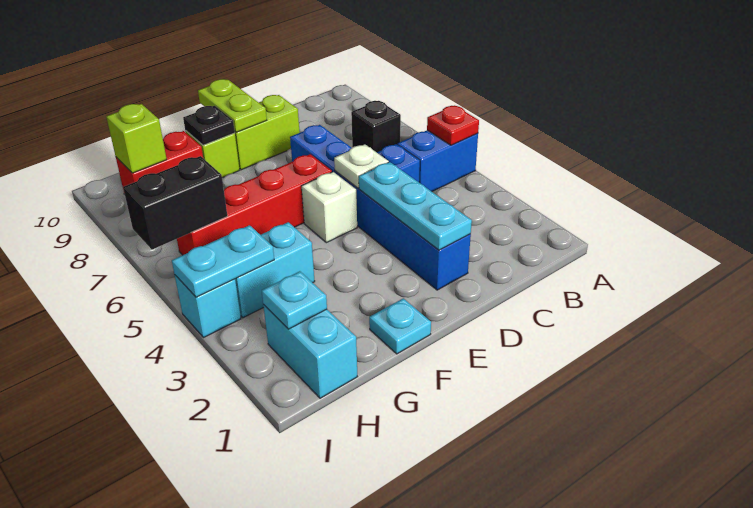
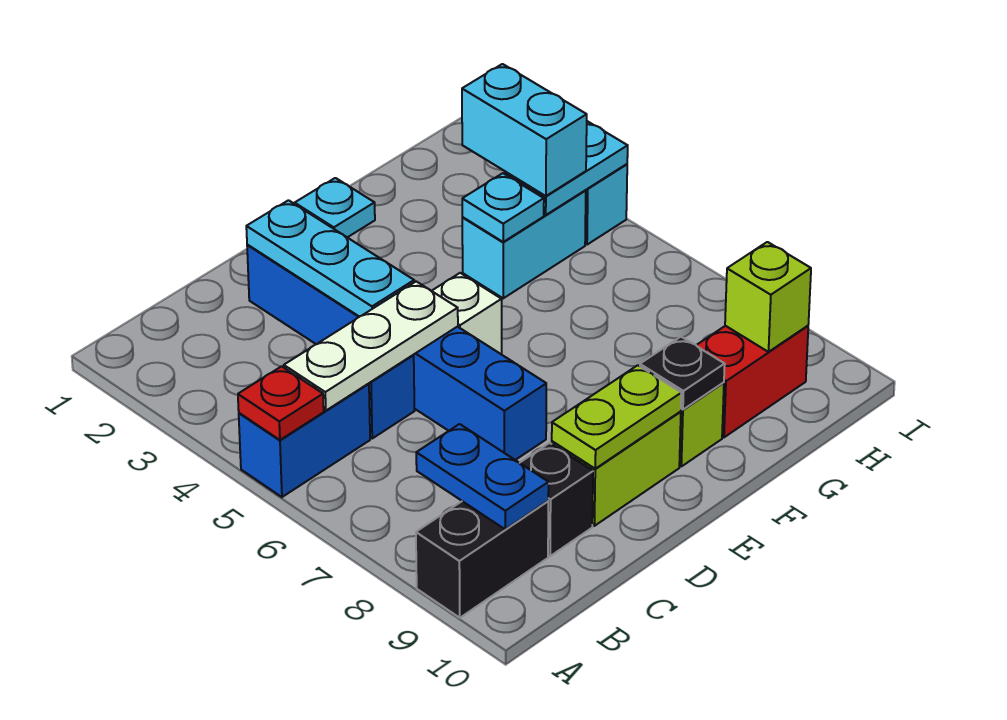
black 1x1 brick [351,101,401,152] -> black 1x1 brick moved to [520,443,593,556]
none -> blue 1x2 plate [416,424,549,529]
white 1x1 plate [334,144,389,188] -> white 1x3 plate [284,281,458,411]
red 1x4 brick [177,154,332,255] -> none
lime 1x2 plate [198,79,267,132] -> lime 1x2 plate turned to [552,365,681,469]
cyan 1x2 brick [263,305,357,398] -> cyan 1x2 brick moved to [462,64,587,196]
cyan 1x1 plate [262,271,327,329] -> cyan 1x1 plate moved to [462,173,544,242]
black 1x2 brick [123,156,227,250] -> black 1x2 brick moved to [416,501,548,618]

